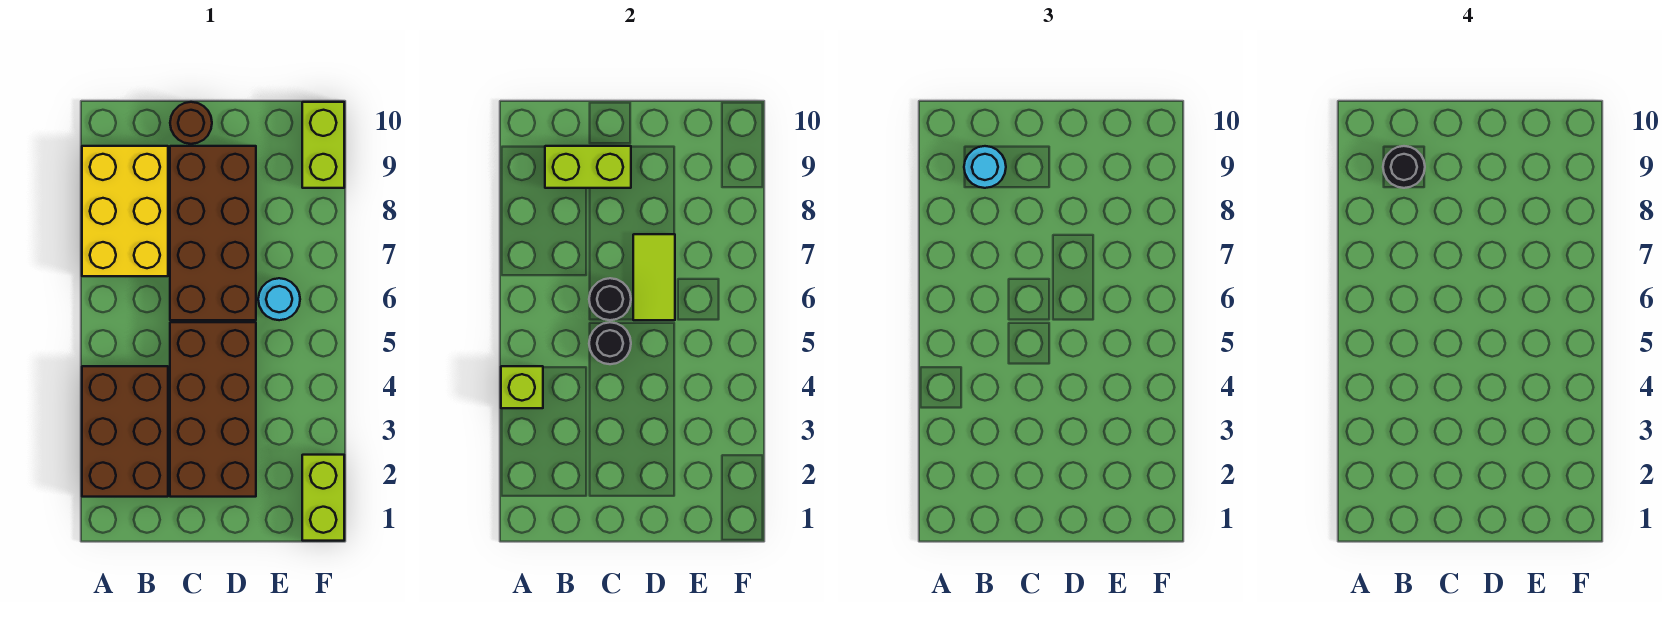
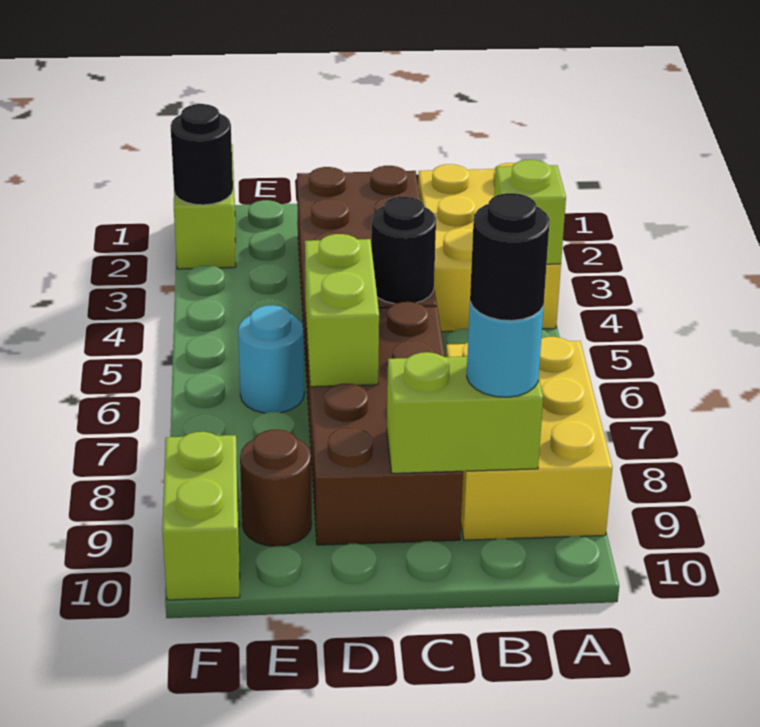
brown 2x3 brick [82,366,168,497] -> yellow 2x3 brick [418,163,561,332]
black 1x1 round brick [589,278,631,320] -> black 1x1 round brick moved to [170,104,233,205]
brown 1x1 round brick [170,102,212,144] -> brown 1x1 round brick moved to [240,430,312,546]
lime 1x2 tile [633,234,675,320] -> lime 1x2 brick [305,234,379,387]

